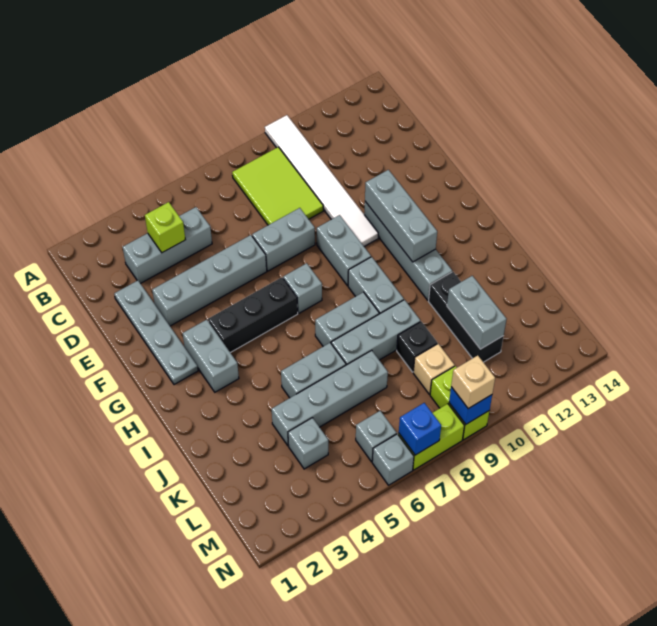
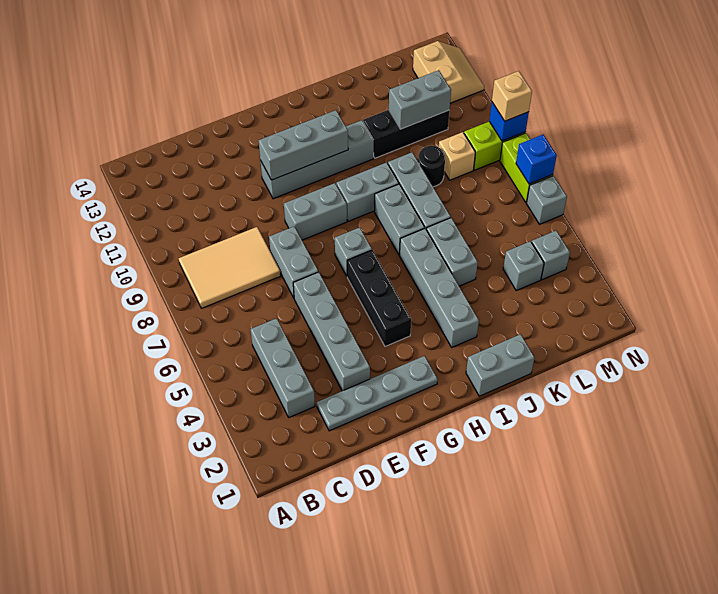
white 1x6 tile [265,115,378,246] -> none
lime 2x3 tile [232,147,323,225] -> tan 2x3 tile [179,227,281,308]
lime 1x1 brick [145,202,185,253] -> none
grey 1x2 brick [183,320,239,392] -> grey 1x2 brick moved to [466,334,535,396]
grey 1x4 brick [272,350,388,446] -> grey 1x4 brick moved to [400,229,479,347]
black 1x1 brick [397,322,437,372] -> black 1x1 round brick [418,146,445,187]
grey 1x1 brick [356,411,397,462] -> grey 1x1 brick moved to [532,231,570,280]
none -> tan 2x2 slope [413,41,484,103]

